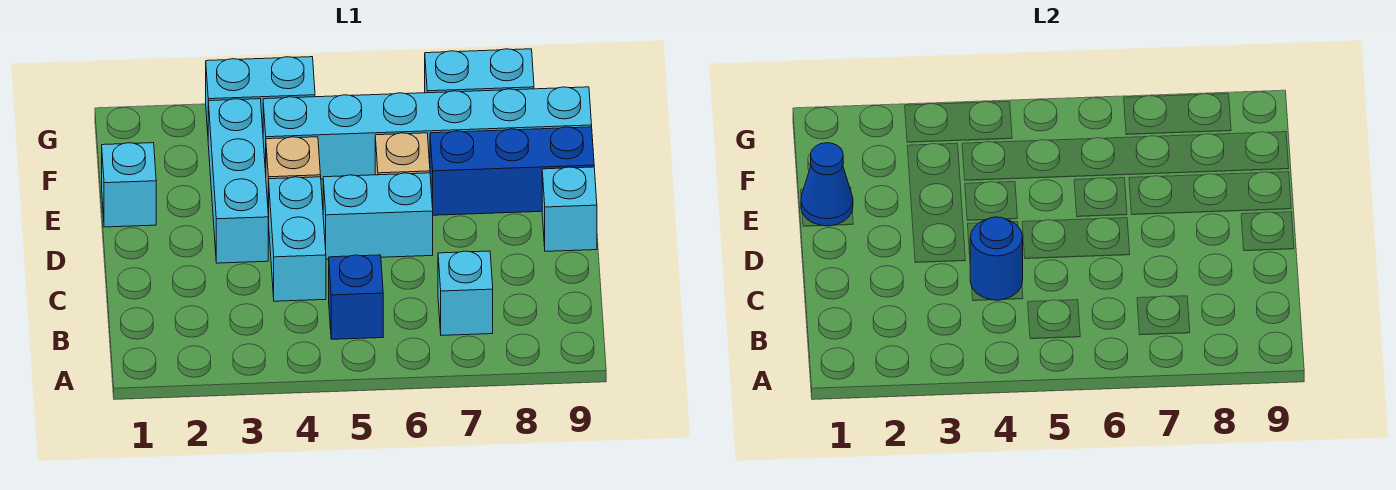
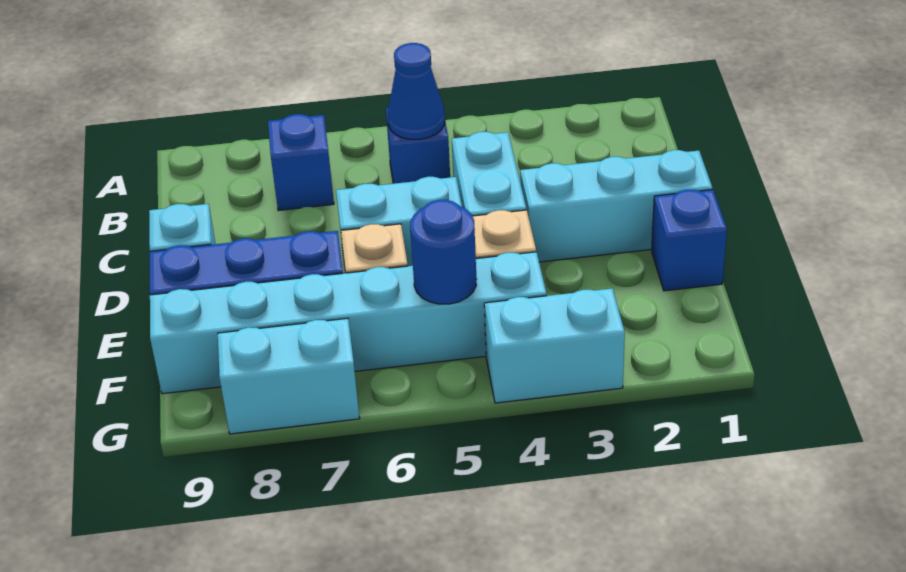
cyan 1x1 brick [438,251,493,335] -> blue 1x1 brick [268,114,334,211]
blue 1x1 round brick [970,217,1023,300] -> blue 1x1 round brick moved to [410,200,476,304]
cyan 1x3 brick [208,99,268,263] -> cyan 1x3 brick turned to [520,150,712,262]
cyan 1x1 brick [102,143,156,227] -> blue 1x1 brick [652,190,727,291]
blue 1x1 cone [801,143,853,226] -> blue 1x1 cone moved to [388,43,445,139]

